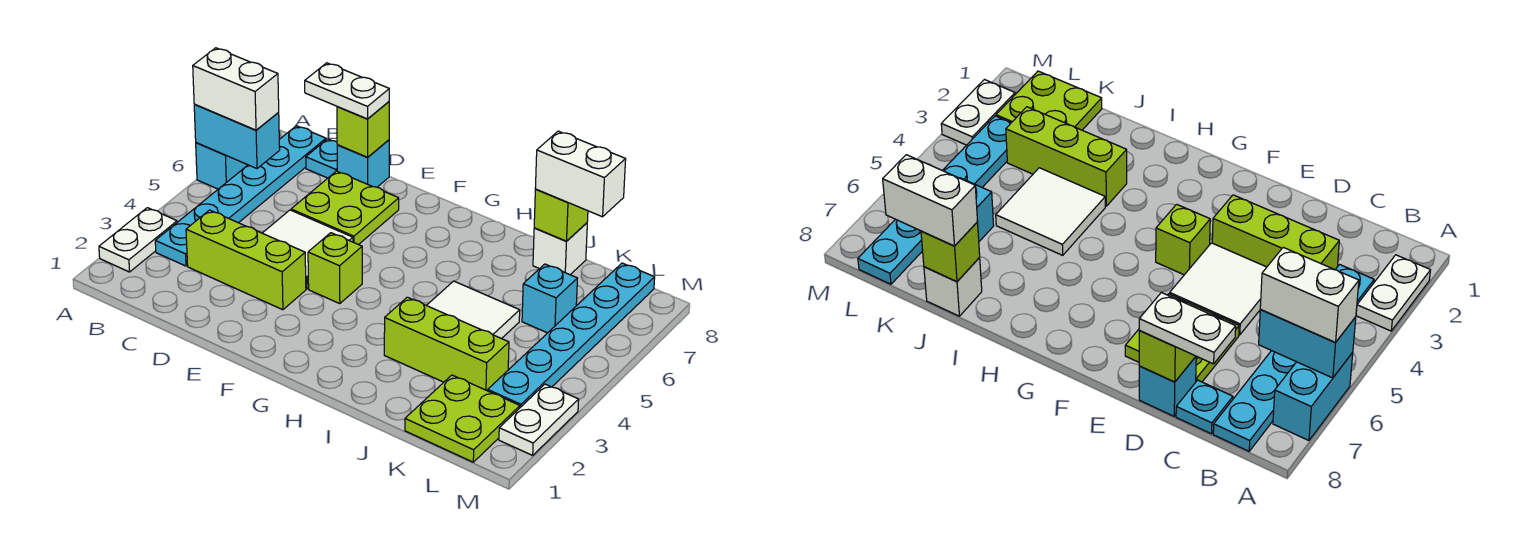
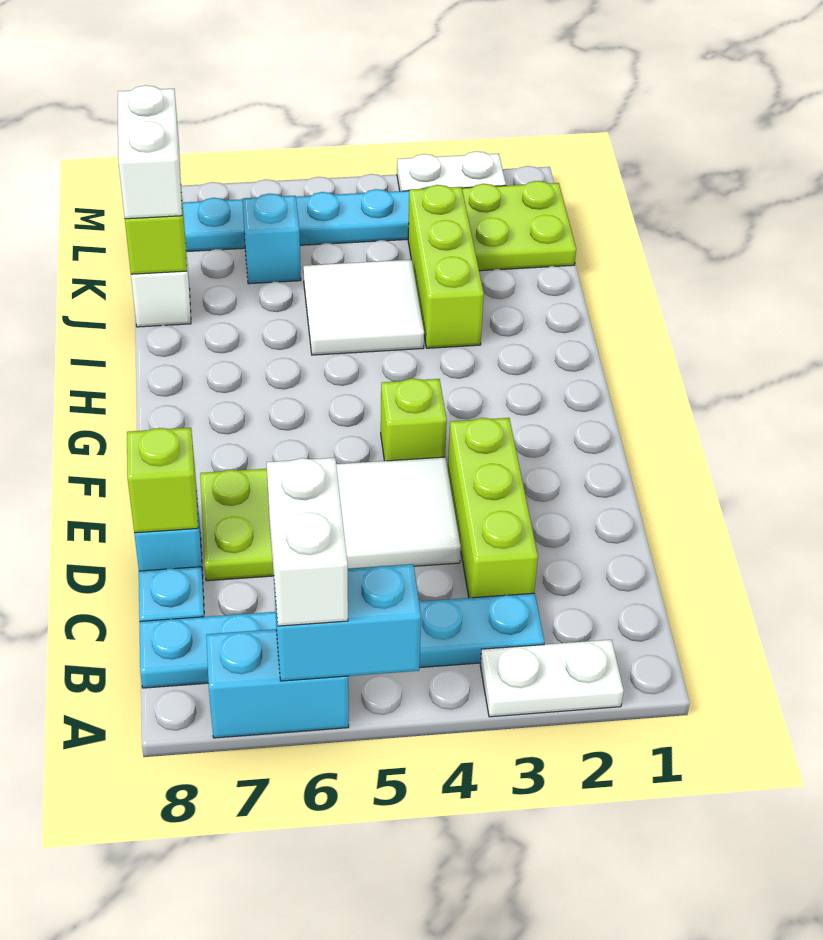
cyan 1x2 brick [194,104,280,169] -> cyan 1x2 brick turned to [274,564,421,681]
white 1x2 plate [305,63,389,119] -> none

